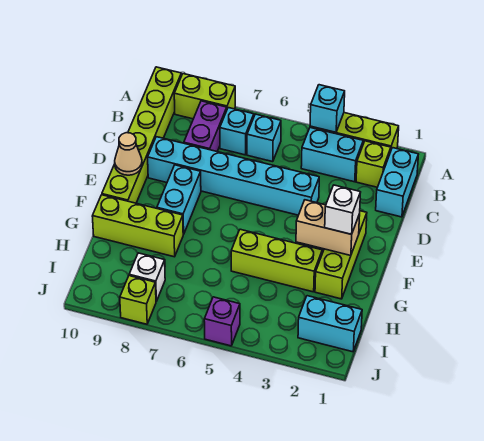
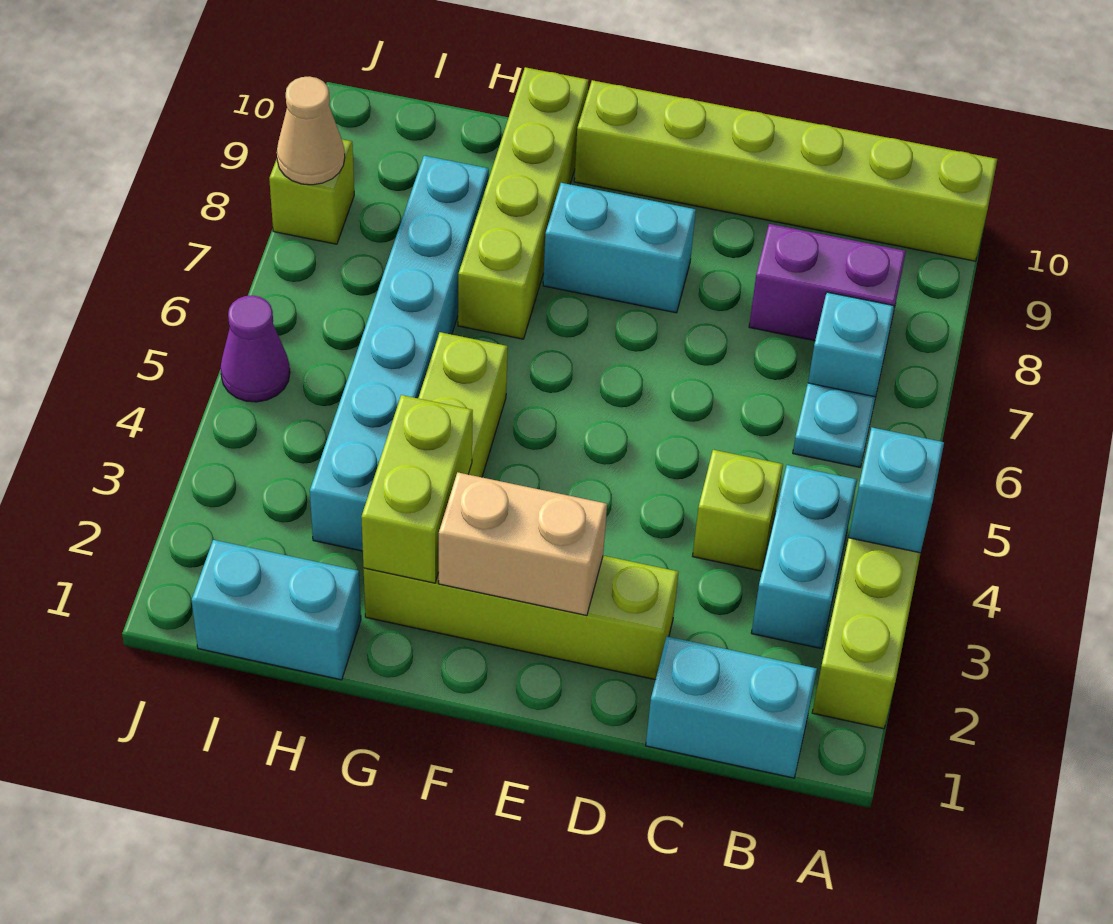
lime 1x2 brick [174,74,235,119] -> lime 1x2 brick moved to [361,395,473,583]
lime 1x1 brick [356,141,391,187] -> lime 1x1 brick moved to [693,450,783,571]
cyan 1x1 brick [247,114,281,162] -> cyan 1x1 plate [793,383,875,467]
cyan 1x6 brick [148,137,319,215] -> cyan 1x6 brick moved to [310,156,489,551]
lime 1x3 brick [315,211,367,299] -> lime 1x4 brick [364,556,678,680]
tan 1x1 cone [115,133,142,175] -> tan 1x1 cone moved to [277,76,345,185]
tan 1x2 brick [296,200,360,256] -> tan 1x2 brick turned to [439,472,607,616]
white 1x1 brick [325,185,361,234] -> none
lime 1x3 brick [92,195,183,257] -> lime 1x4 brick [458,67,589,339]
cyan 1x2 brick [298,296,362,352] -> cyan 1x2 brick turned to [192,540,361,680]
white 1x1 brick [129,253,165,301] -> none
purple 1x1 brick [204,297,240,346] -> purple 1x1 cone [220,295,290,402]

